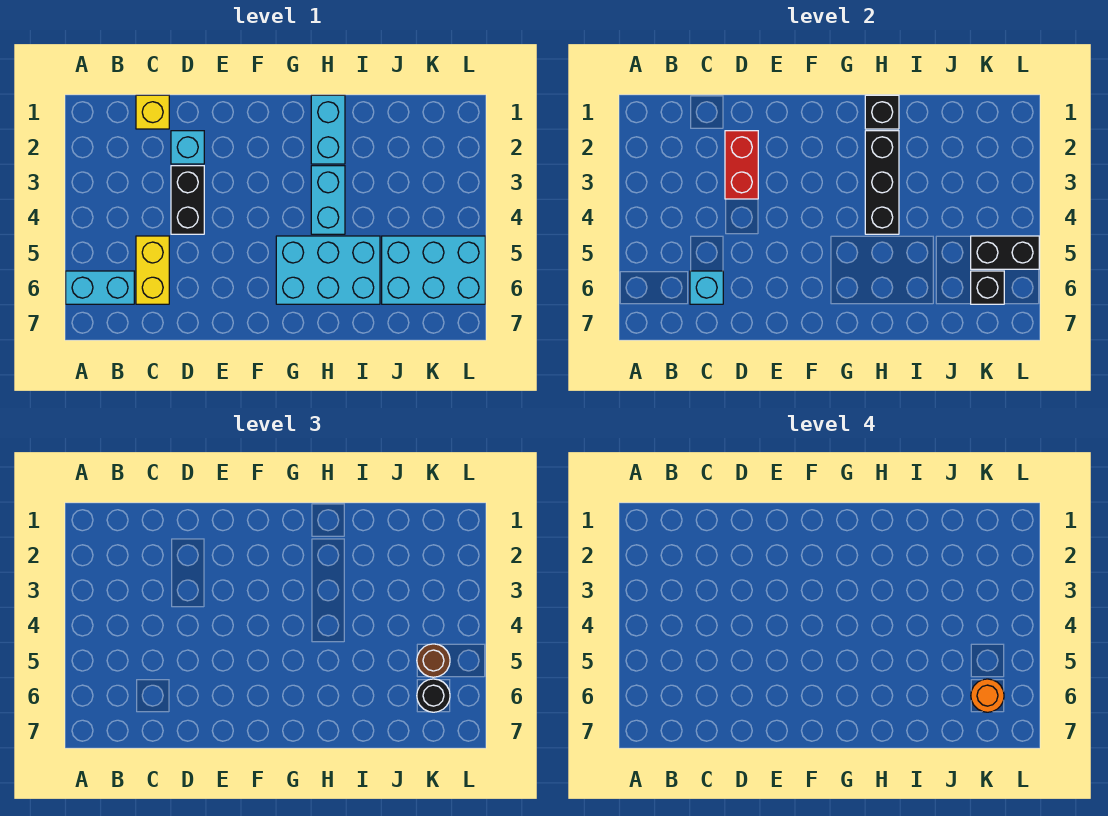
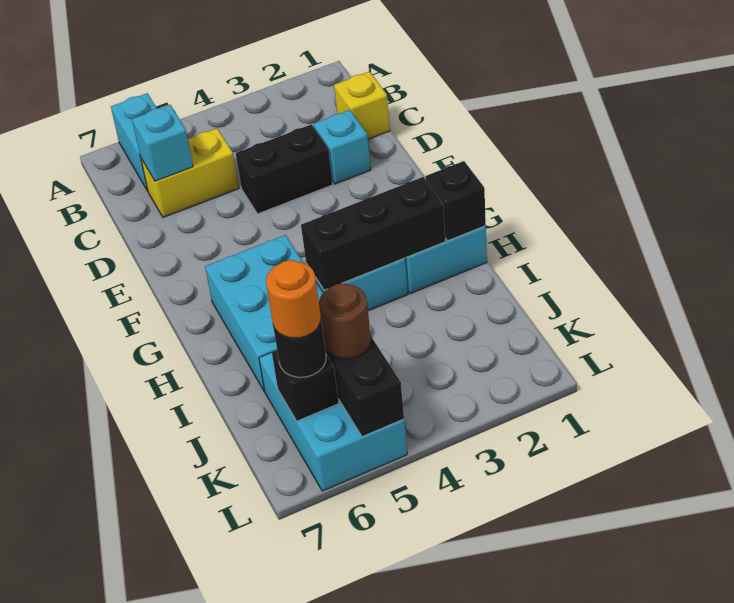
red 1x2 brick [725,131,758,199] -> none

